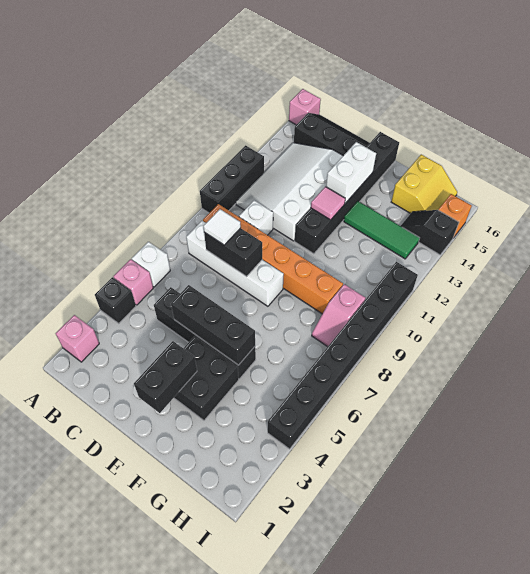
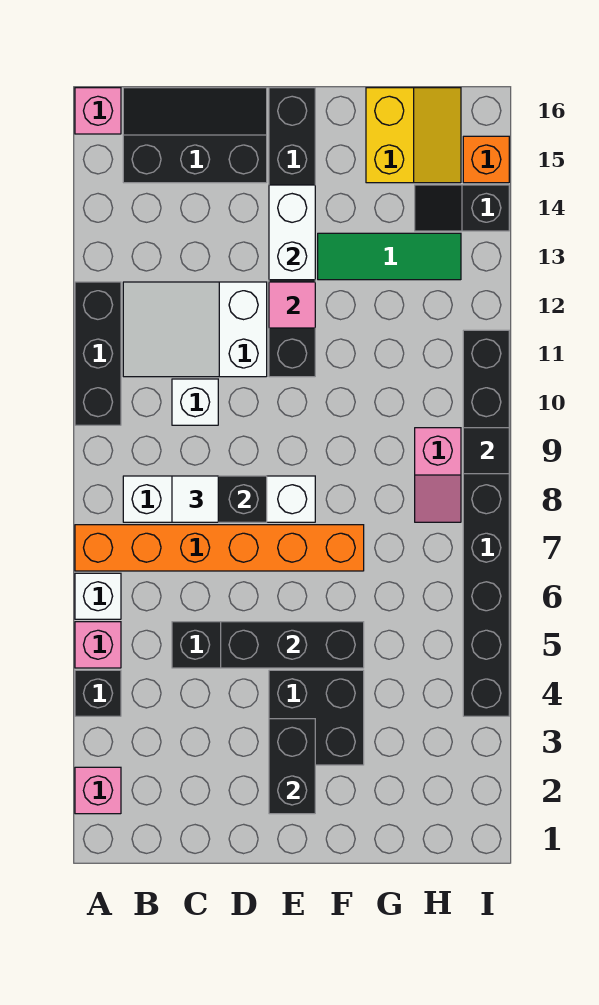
orange 1x6 brick [203,204,343,314] -> orange 1x6 brick moved to [75,525,364,571]
white 3x4 slope [236,143,343,241] -> white 2x3 slope [123,282,267,377]
none -> black 1x1 tile [463,428,509,474]

